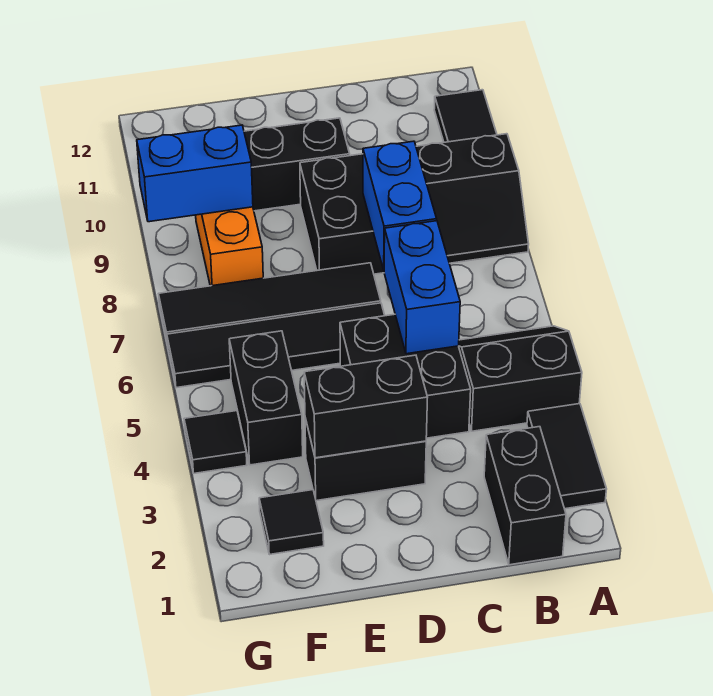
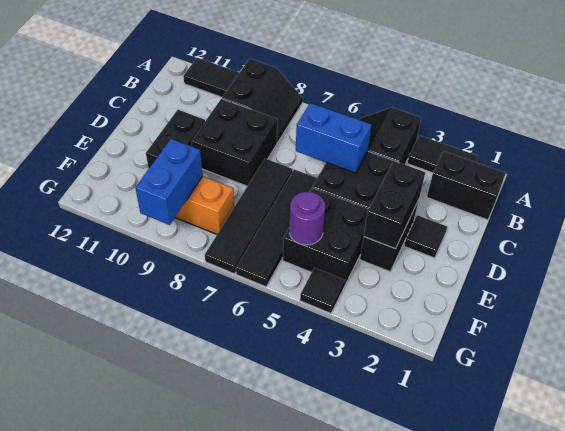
blue 1x2 brick [363,141,437,270] -> none
black 1x1 tile [259,490,324,555] -> black 1x1 tile moved to [404,215,447,258]
black 1x2 brick [229,331,303,465] -> black 2x2 brick [283,188,369,285]
none -> purple 1x1 round brick [289,192,325,245]

